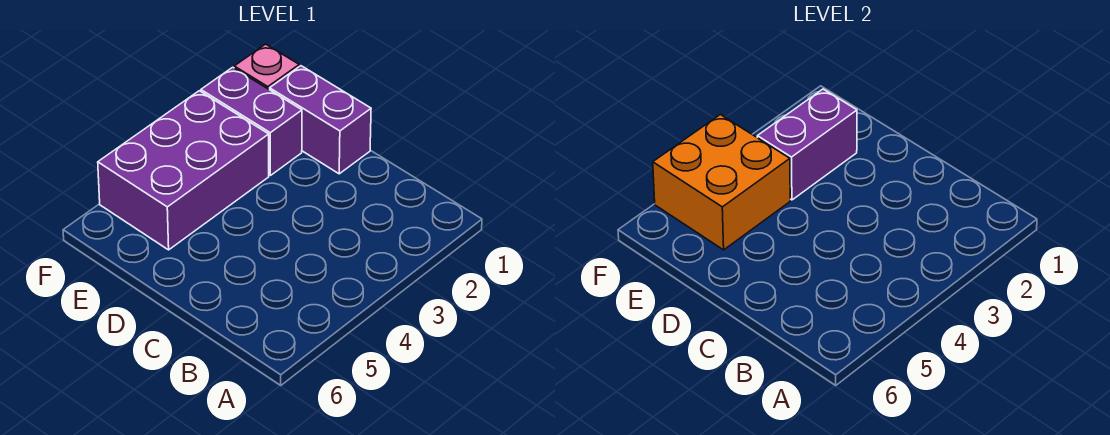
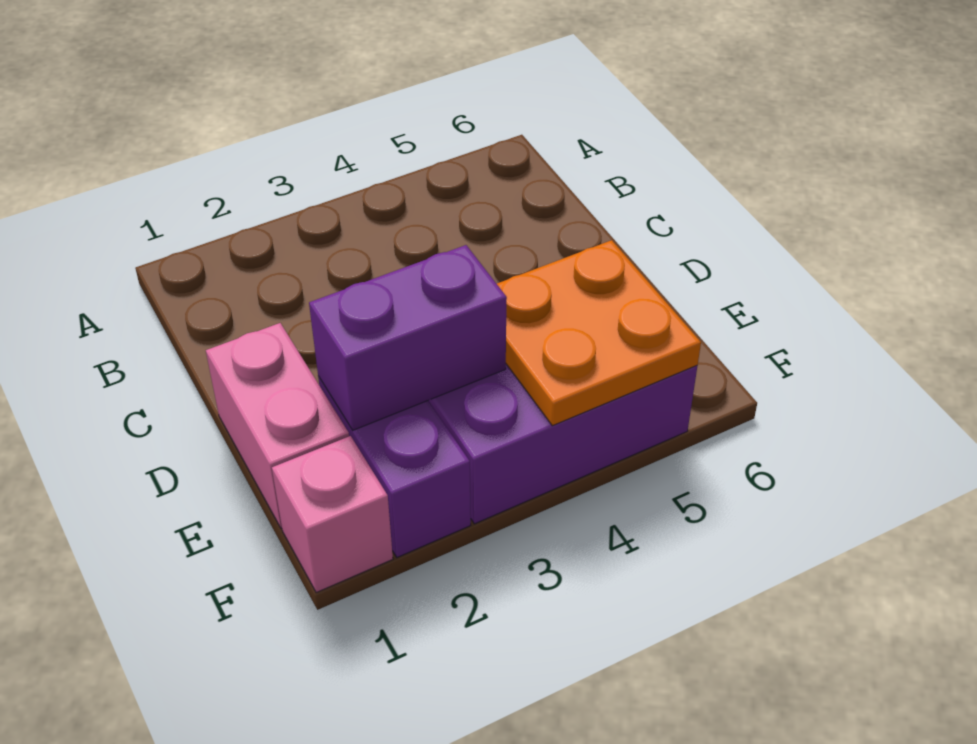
purple 1x2 brick [270,66,371,174] -> pink 1x2 brick [206,323,349,529]
orange 2x2 brick [653,115,790,250] -> orange 2x2 plate [497,240,701,426]

